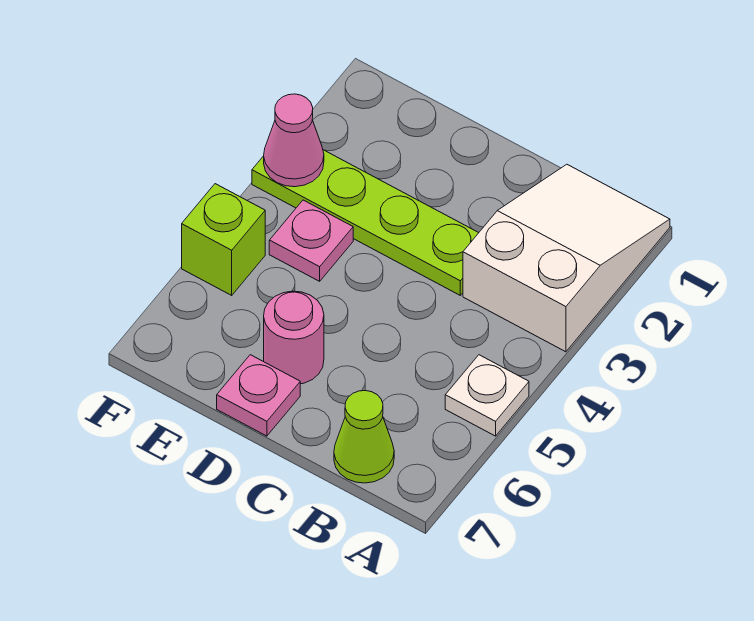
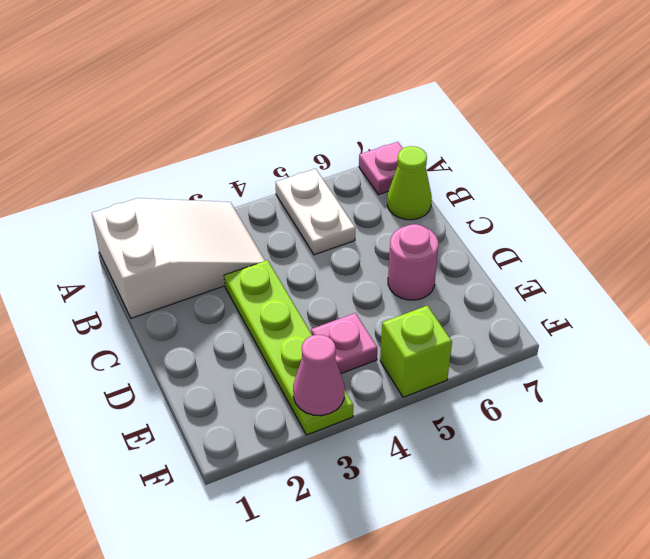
white 2x3 slope [463,164,670,352] -> white 2x3 slope turned to [92,198,265,318]
white 1x1 plate [445,355,529,436] -> white 1x2 plate [275,169,355,255]
pink 1x1 plate [217,355,300,436] -> pink 1x1 plate moved to [359,142,403,195]

